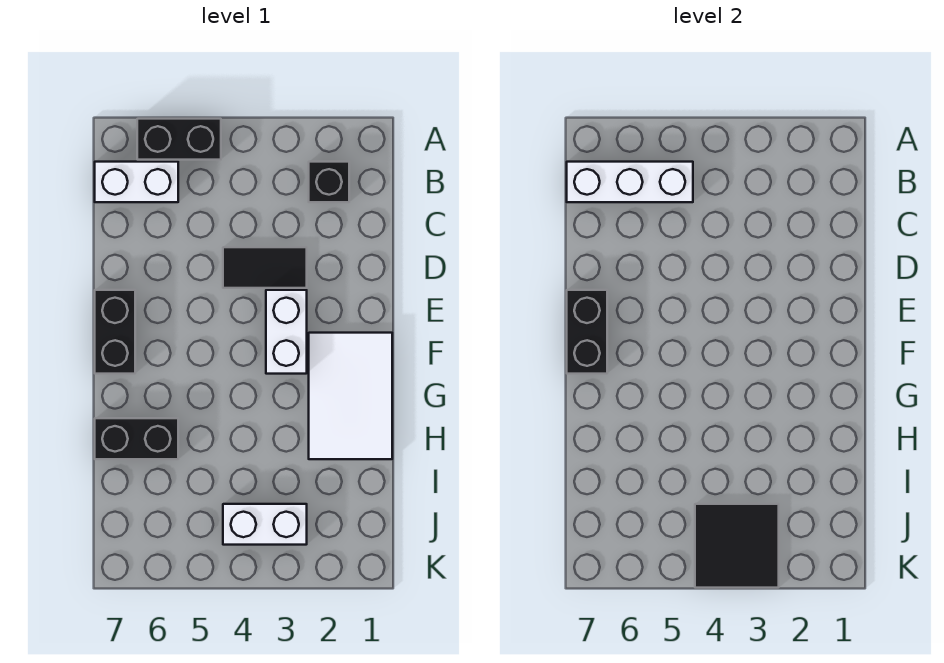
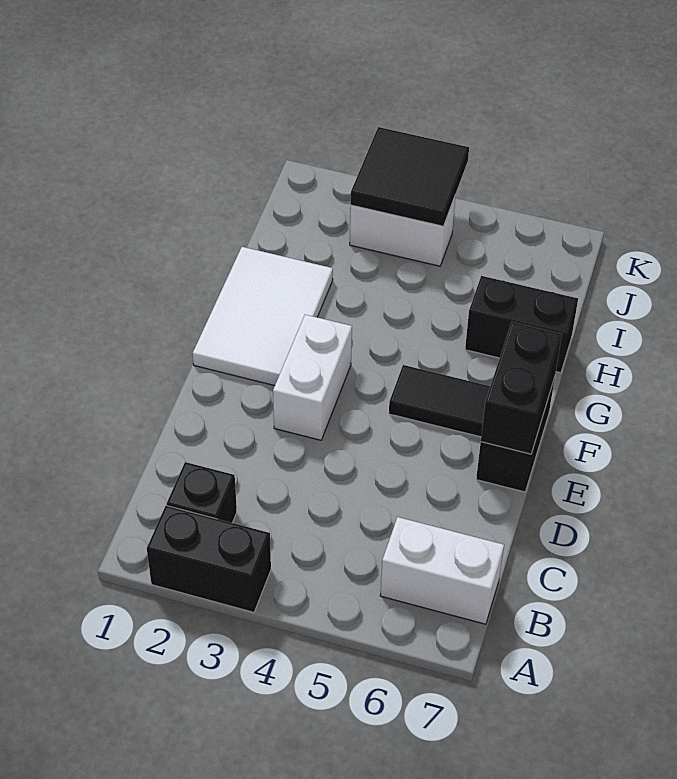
black 1x2 brick [137,119,221,160] -> black 1x2 brick moved to [147,506,271,612]
white 1x3 brick [567,162,693,202] -> none
black 1x2 tile [223,247,307,288] -> black 1x2 tile moved to [389,365,490,437]

